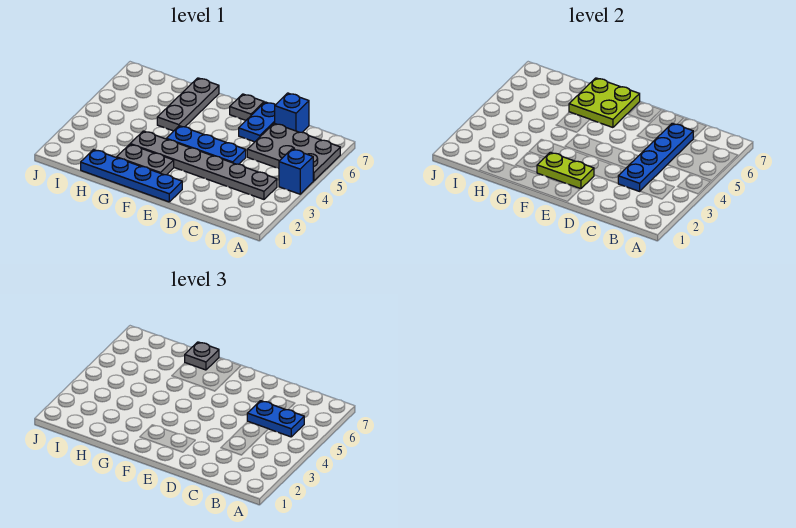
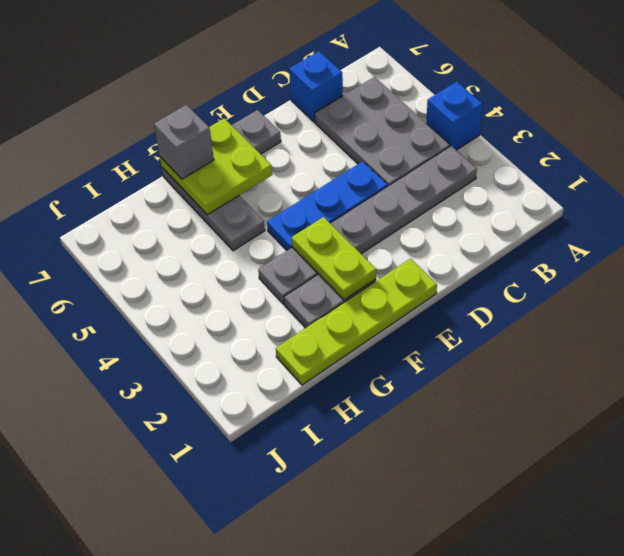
grey 2x3 plate [247,123,340,181] -> grey 2x3 plate turned to [315,77,450,186]
blue 1x2 plate [247,401,304,437] -> none
blue 1x4 plate [618,123,693,191] -> none
blue 1x2 plate [239,102,275,142] -> none
blue 1x4 plate [81,150,182,202] -> lime 1x4 plate [276,259,437,385]
lime 1x2 plate [537,152,594,189] -> lime 1x2 plate turned to [292,217,376,300]
grey 1x1 plate [185,342,219,370] -> grey 1x1 brick [154,105,214,179]

